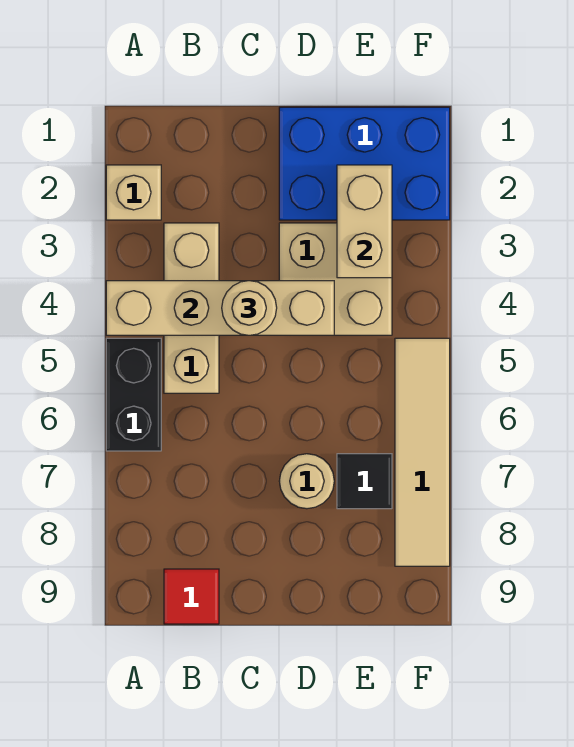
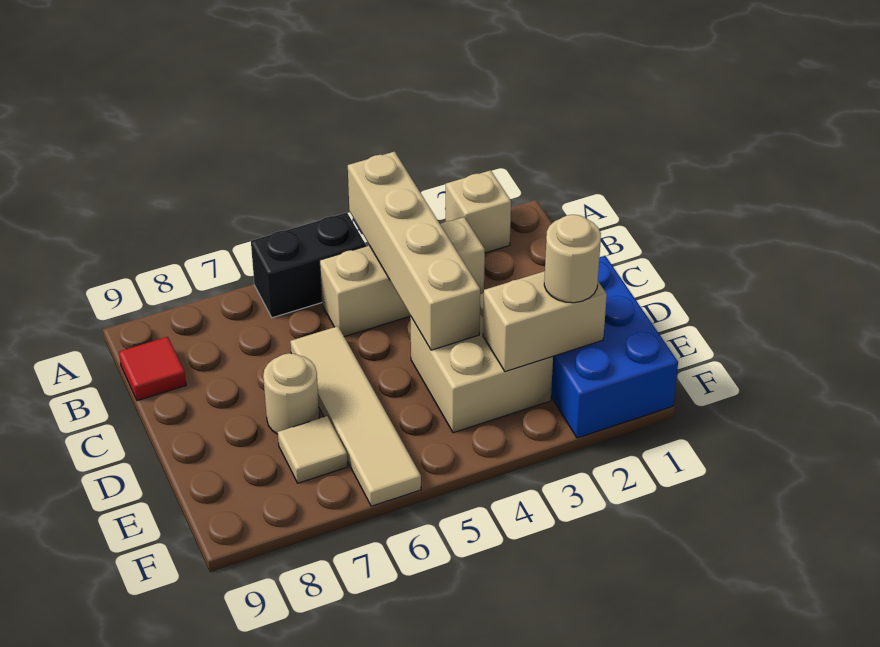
tan 1x1 round brick [222,281,277,335] -> tan 1x1 round brick moved to [544,215,601,303]
black 1x1 tile [337,454,392,509] -> tan 1x1 tile [278,416,348,483]
tan 1x4 tile [395,338,450,566] -> tan 1x4 tile turned to [290,326,421,506]

